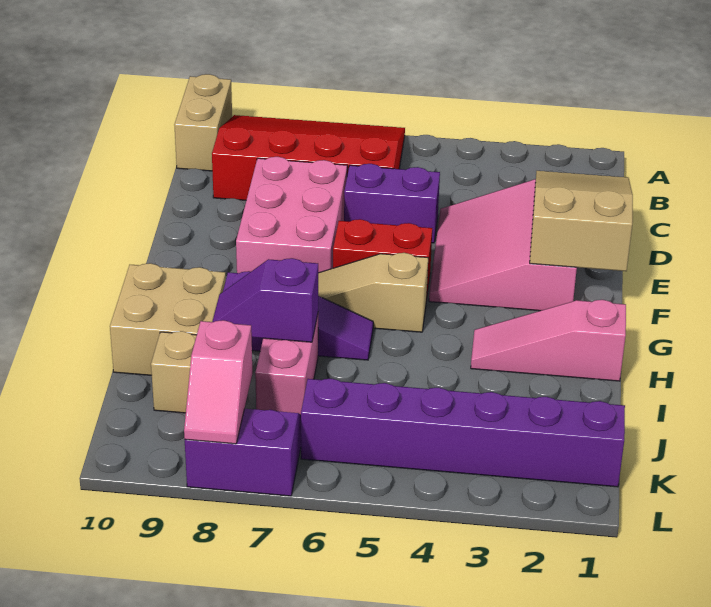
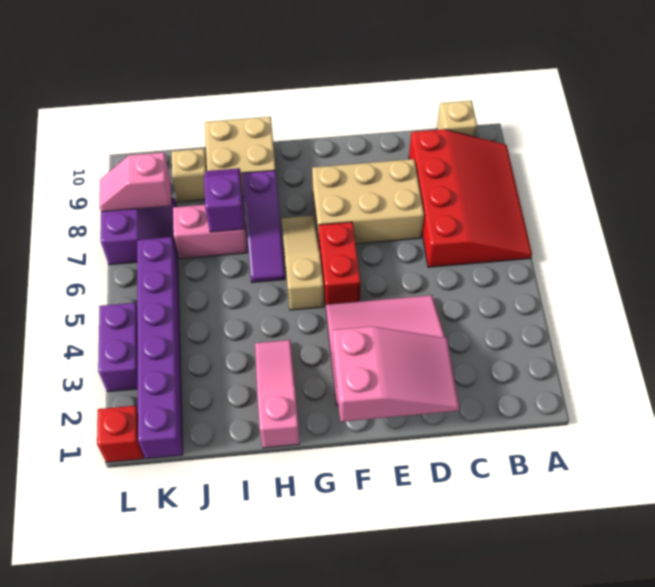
tan 1x2 brick [174,74,232,171] -> tan 1x1 brick [437,101,477,137]
tan 2x3 slope [530,171,633,271] -> pink 2x3 slope [333,326,459,422]
purple 1x2 brick [344,164,440,243] -> purple 1x2 brick moved to [98,303,138,392]
pink 2x3 brick [236,157,347,273] -> tan 2x3 brick [312,159,424,244]
none -> red 1x1 brick [97,406,144,462]

